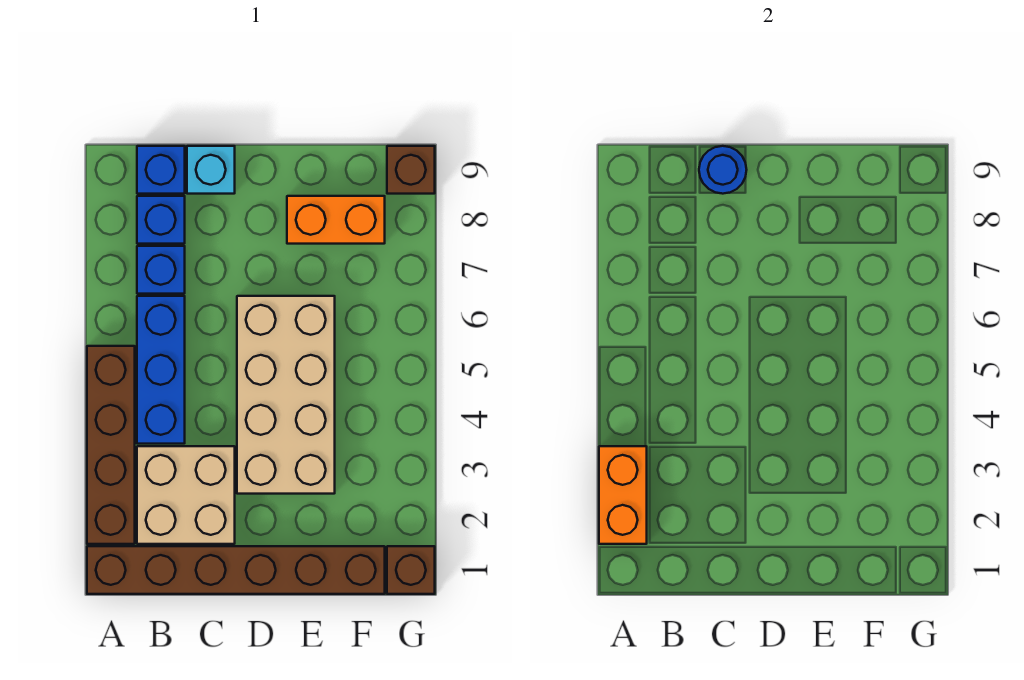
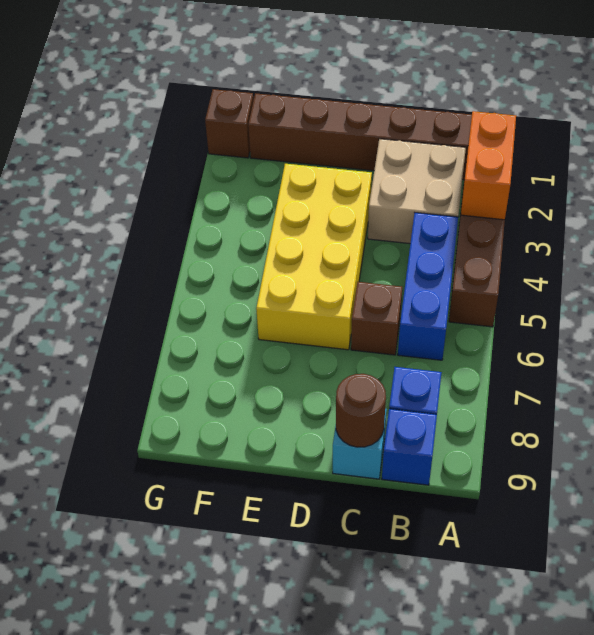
blue 1x1 brick [137,246,185,294] -> none
blue 1x1 round brick [699,146,747,194] -> brown 1x1 round brick [336,374,386,447]
tan 2x4 brick [237,296,335,494] -> yellow 2x4 brick [256,164,372,350]
orange 1x2 brick [287,196,385,244] -> none
brown 1x1 brick [387,146,435,194] -> brown 1x1 brick moved to [351,282,402,355]

